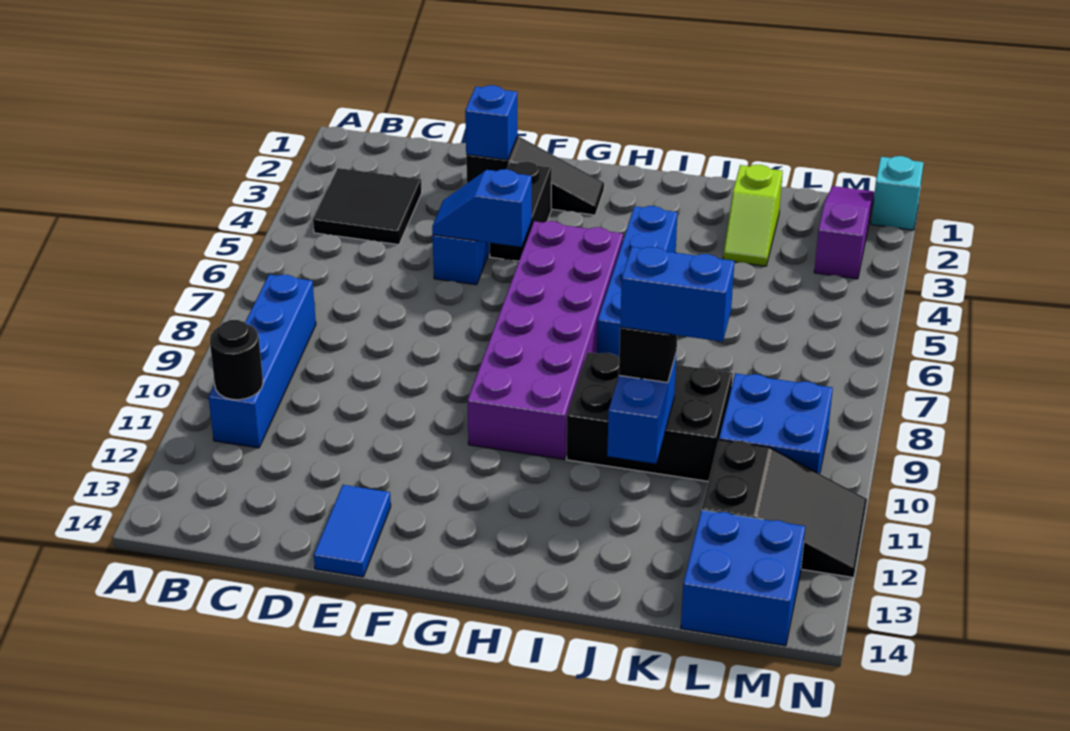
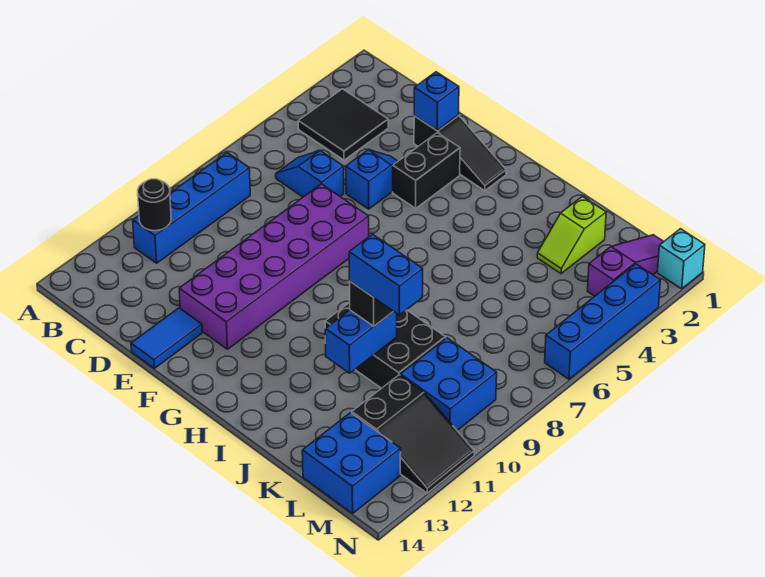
blue 1x2 slope [432,169,532,247] -> blue 1x2 slope moved to [276,150,344,197]
purple 2x6 brick [467,221,623,459] -> purple 2x6 brick moved to [179,184,369,349]
blue 1x4 brick [597,206,677,356] -> blue 1x4 brick moved to [545,264,660,379]

